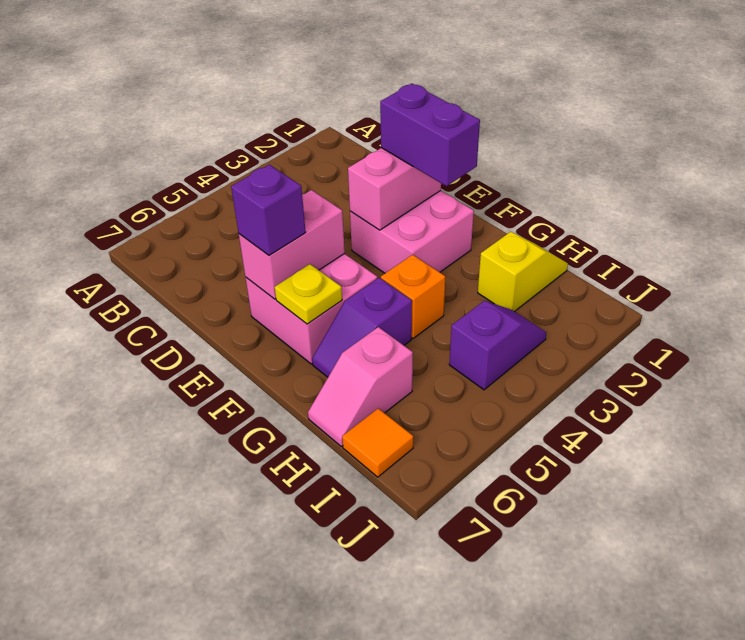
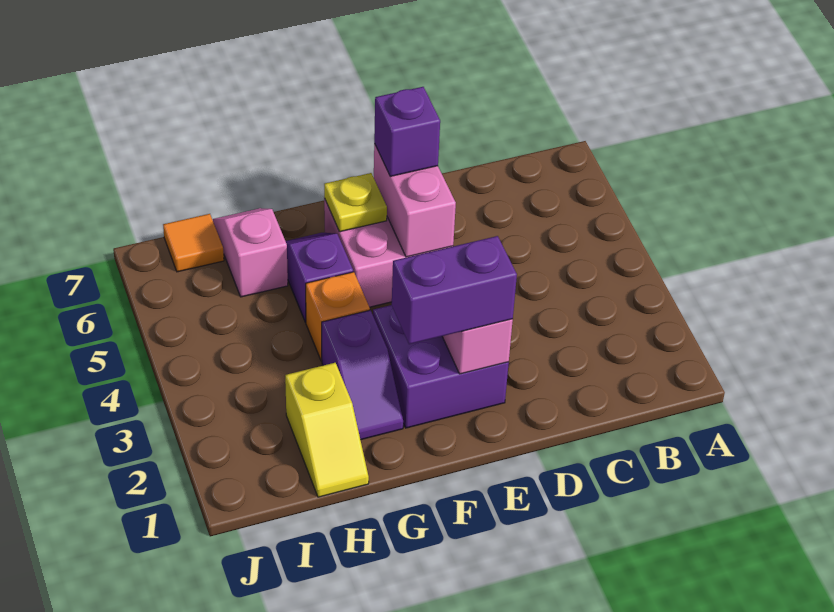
pink 2x2 brick [350,191,474,273] -> purple 2x2 brick [373,305,509,428]
purple 1x2 slope [449,301,546,390] -> purple 1x2 slope moved to [322,310,403,440]

